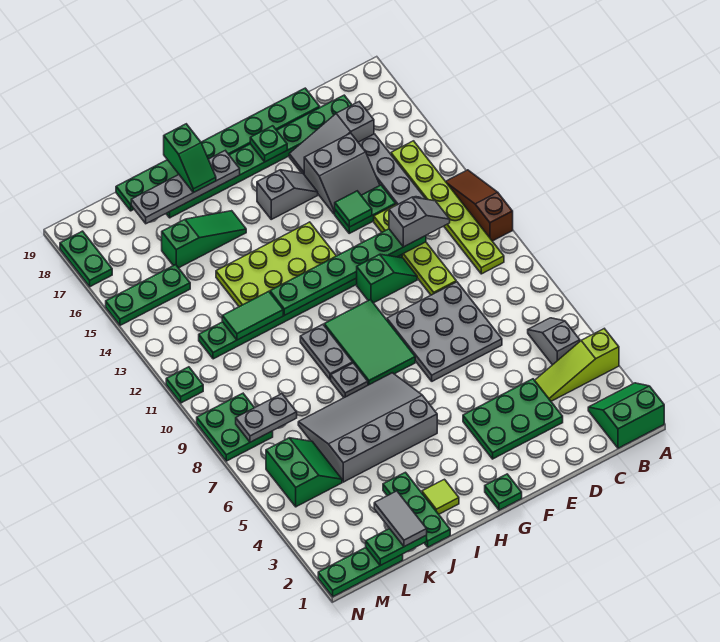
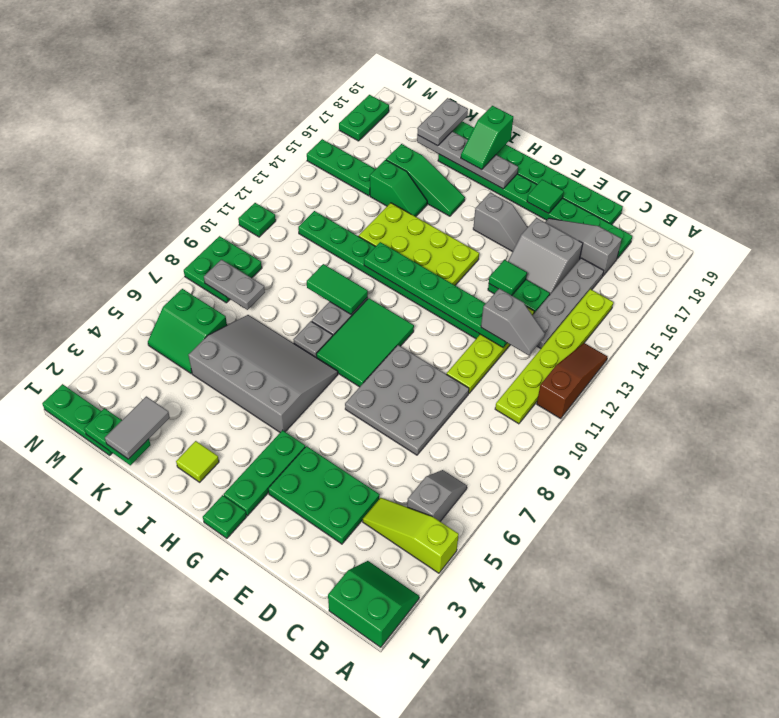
green 1x2 slope [357,254,417,303] -> green 1x2 slope moved to [370,160,427,217]
green 1x1 plate [250,126,287,162] -> green 1x1 tile [527,180,564,214]
green 1x3 plate [383,472,450,547] -> green 1x3 plate moved to [224,430,305,516]
green 1x2 tile [222,291,283,340] -> green 1x2 tile moved to [307,264,368,314]
none -> grey 1x2 plate [417,98,468,146]
green 2x2 slope [266,438,342,507] -> green 2x2 slope turned to [148,289,227,373]

